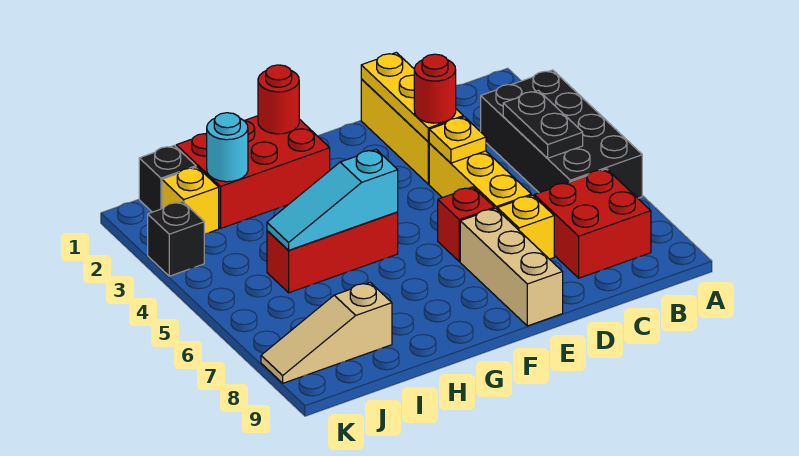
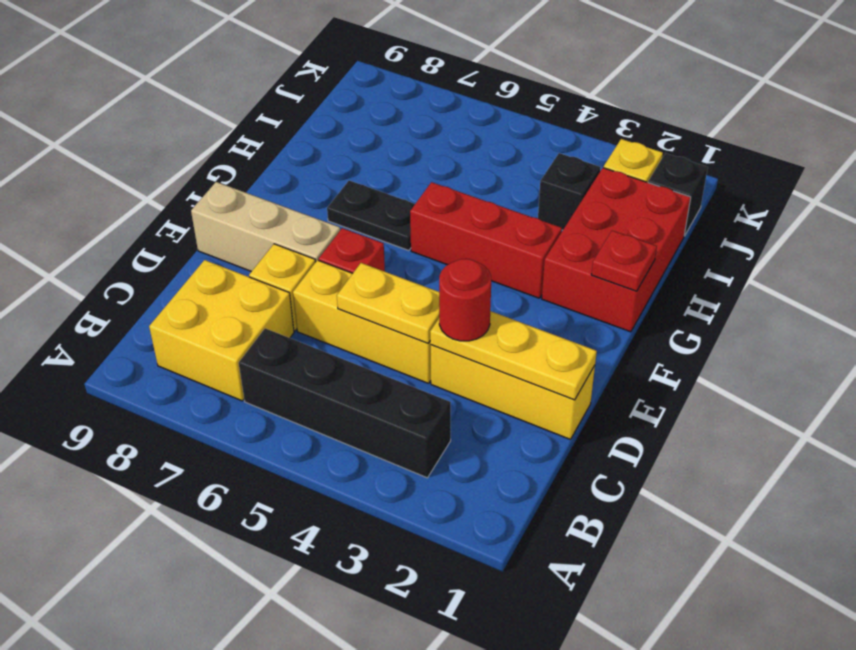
black 2x4 brick [481,70,642,198] -> black 1x4 brick [239,328,451,478]
black 1x2 plate [503,91,583,158] -> black 1x2 plate moved to [327,180,415,251]
red 2x2 brick [534,169,651,278] -> yellow 2x2 brick [149,260,294,401]
yellow 1x1 plate [429,117,486,163] -> yellow 1x2 plate [337,263,439,343]
red 1x1 round brick [258,65,299,134] -> red 1x1 plate [591,231,657,291]
red 1x3 brick [267,212,398,293] -> red 1x3 brick turned to [410,182,562,298]
cyan 1x3 slope [267,150,398,250] -> none
cyan 1x1 round brick [207,113,248,182] -> none
tan 1x3 slope [261,283,392,383] -> none
black 1x1 brick [148,202,204,276] -> black 1x1 brick moved to [538,153,601,230]

